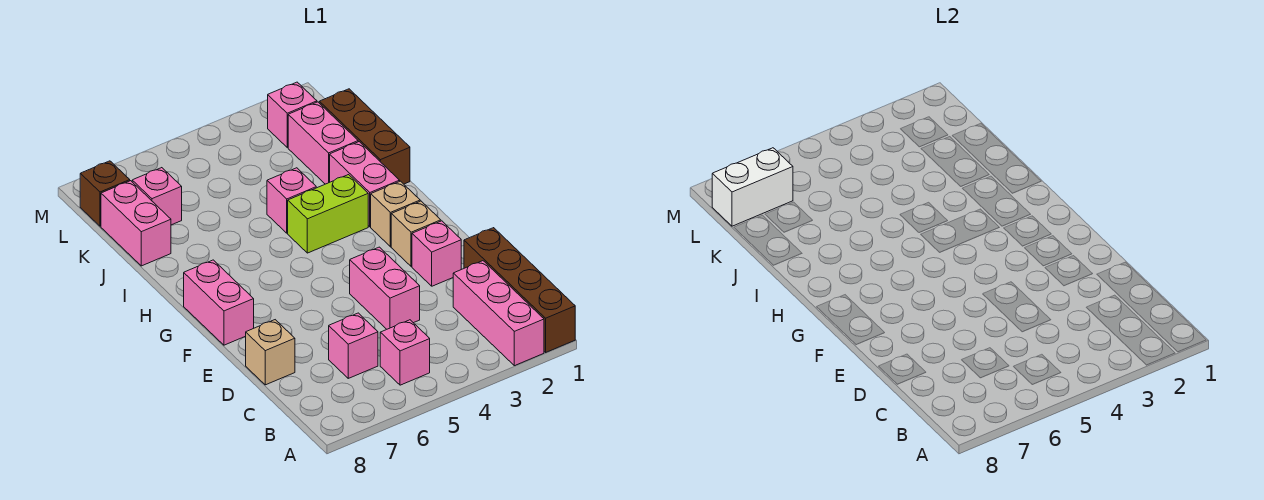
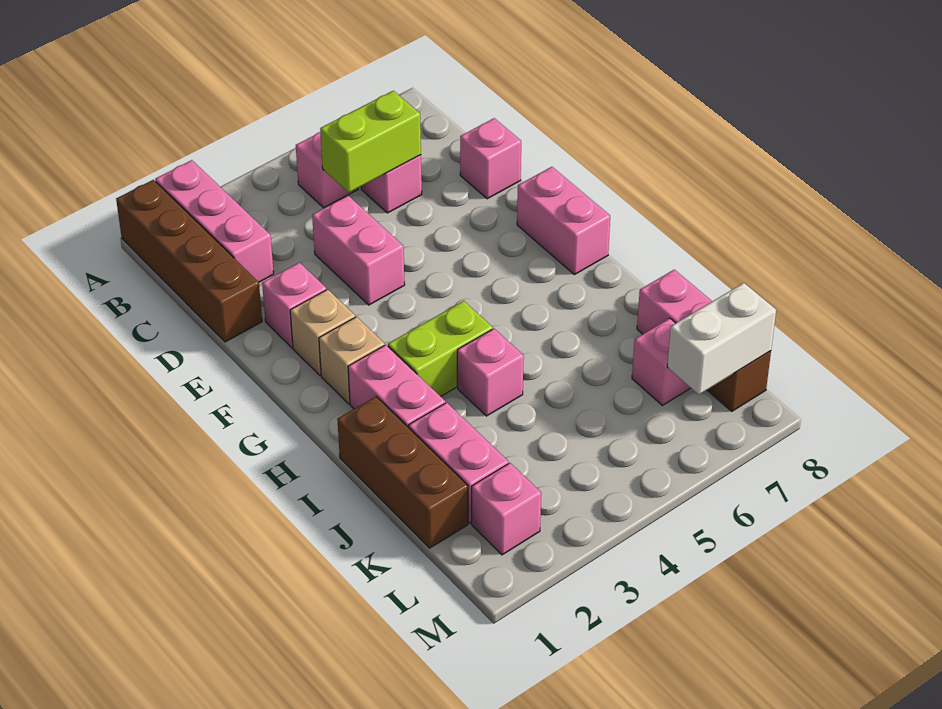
none -> lime 1x2 brick [320,91,421,192]
tan 1x1 brick [246,320,295,385] -> pink 1x1 brick [460,118,521,199]

